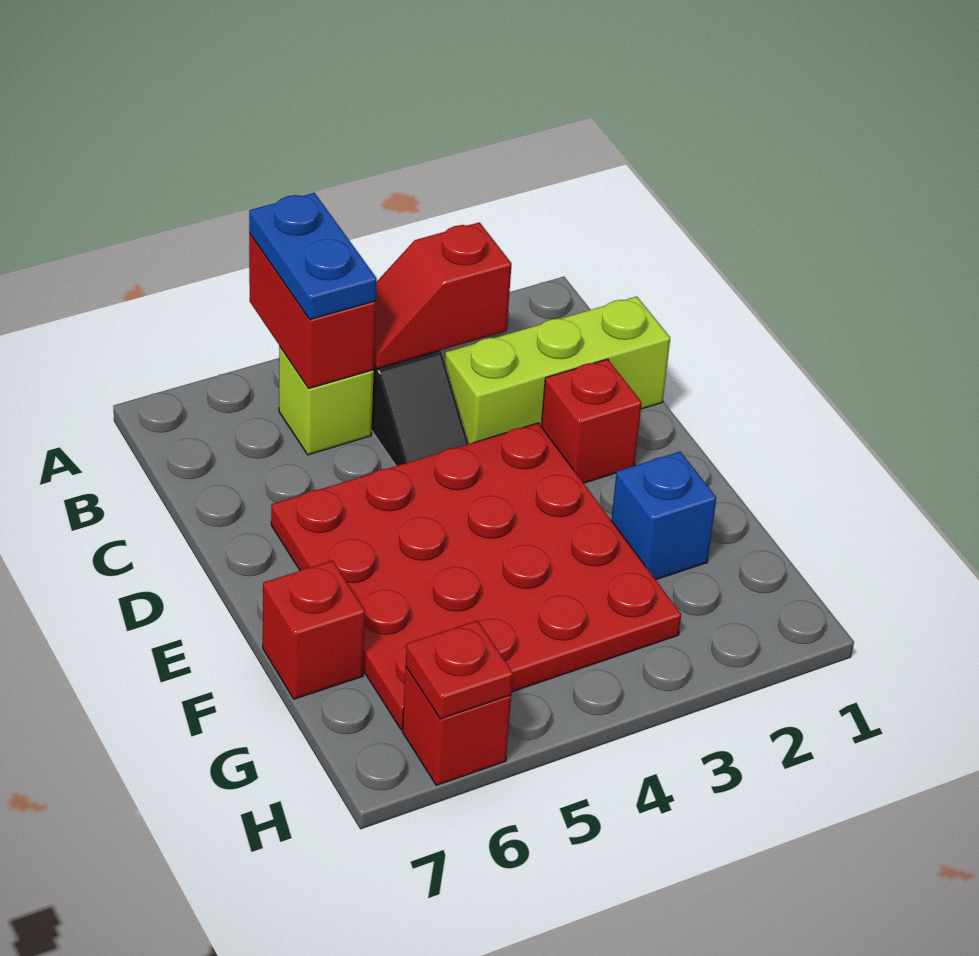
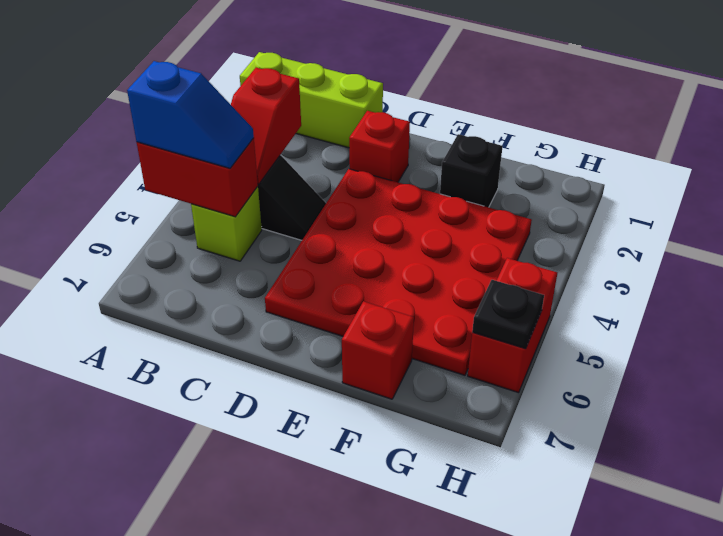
blue 1x2 plate [249,193,377,319] -> blue 1x2 slope [127,61,254,168]
lime 1x3 brick [445,296,670,444] -> lime 1x3 brick turned to [240,52,383,148]
blue 1x1 brick [611,452,716,580] -> black 1x1 brick [440,134,503,207]
red 1x1 brick [402,667,511,785] -> red 1x2 brick [468,258,557,393]
red 1x1 plate [406,621,513,719] -> black 1x1 plate [472,280,544,349]

